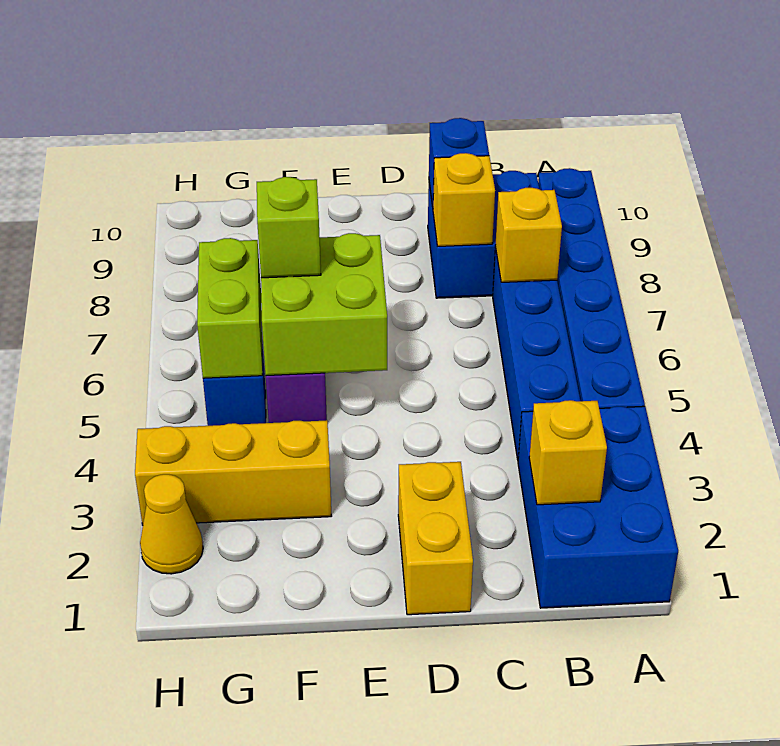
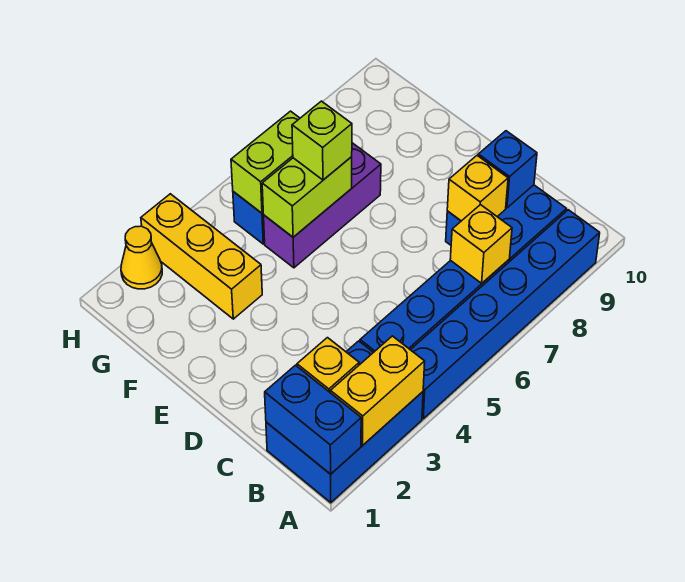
none -> blue 1x2 brick [265,365,361,474]
yellow 1x2 brick [398,462,473,615] -> yellow 1x2 brick moved to [330,336,425,445]
lime 2x2 brick [261,233,387,376] -> lime 1x2 brick [262,157,352,237]

